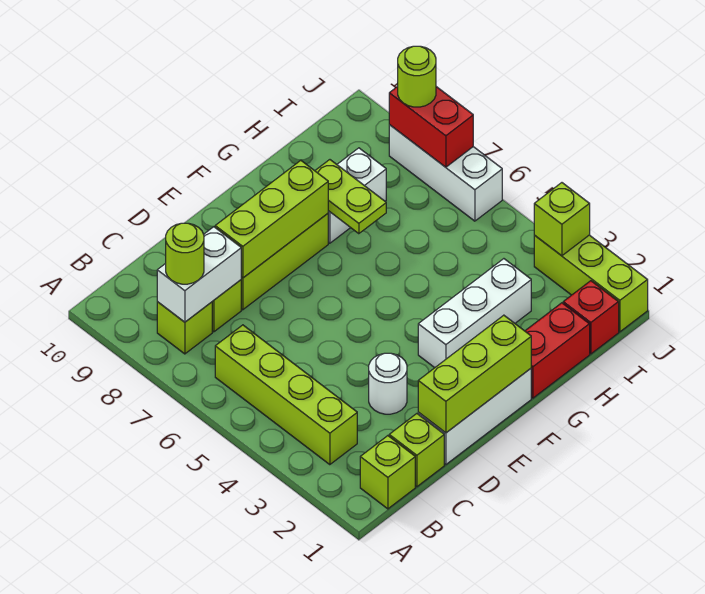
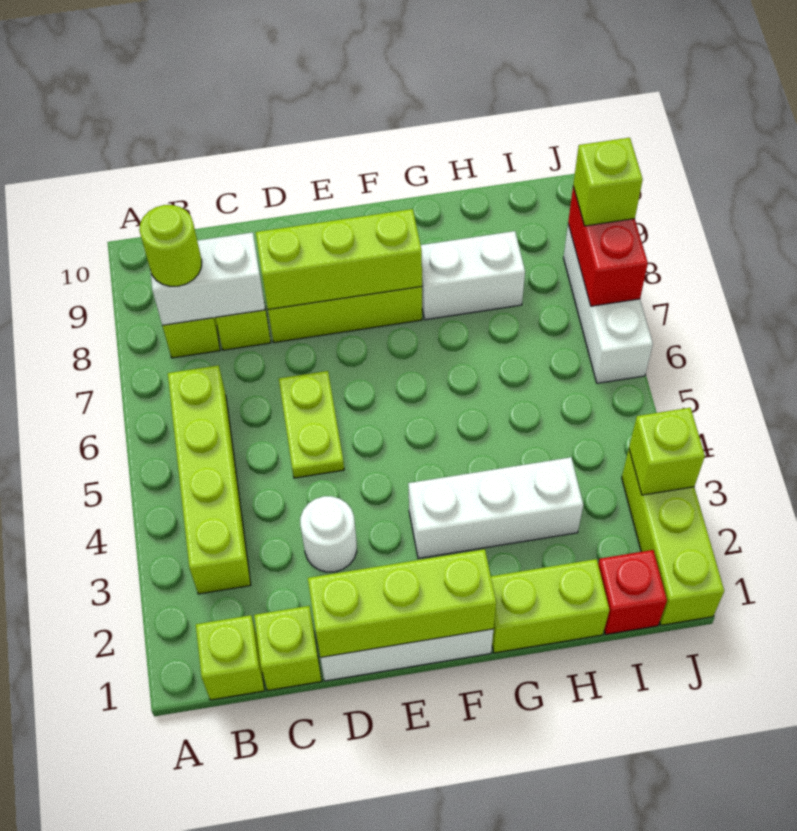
red 1x2 brick [525,303,590,398] -> lime 1x2 brick [491,559,609,653]
lime 1x2 plate [315,160,386,234] -> lime 1x2 plate moved to [279,371,344,478]
lime 1x1 round brick [398,46,436,107] -> lime 1x1 brick [573,138,643,226]

